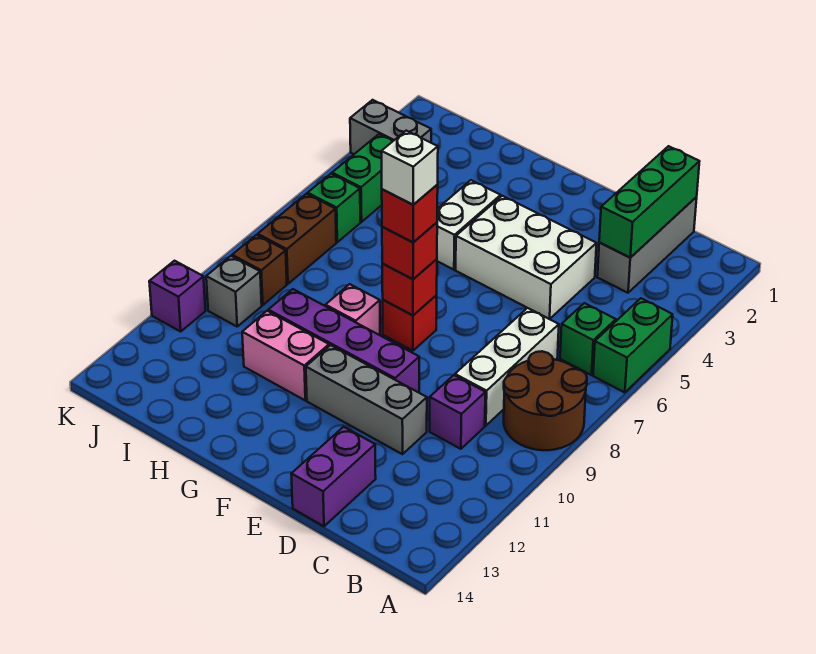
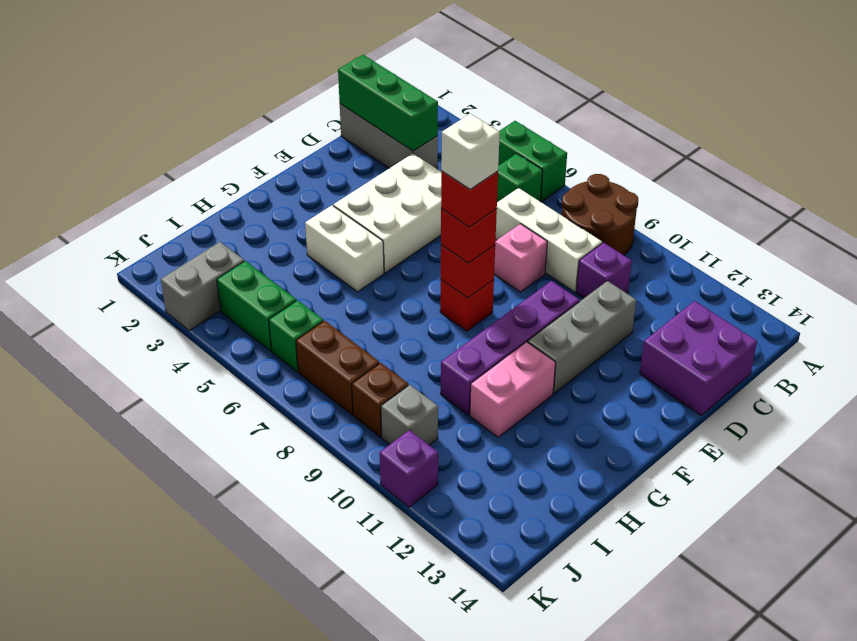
purple 1x2 brick [291,427,376,526] -> purple 2x2 brick [640,301,757,415]
pink 1x1 brick [326,284,380,335] -> pink 1x1 brick moved to [494,224,547,292]

